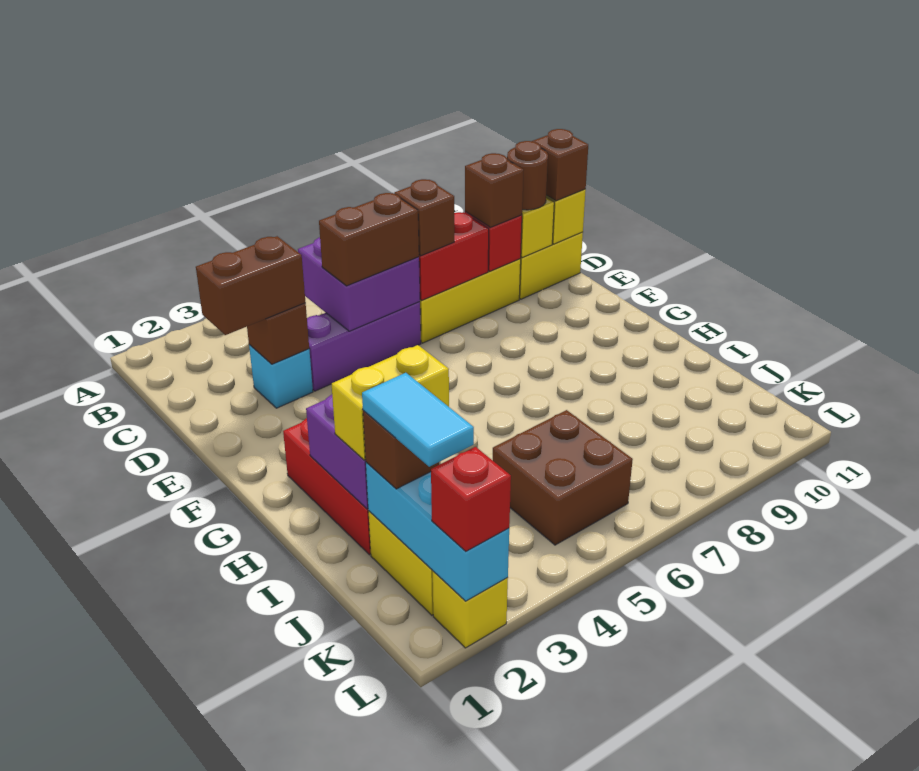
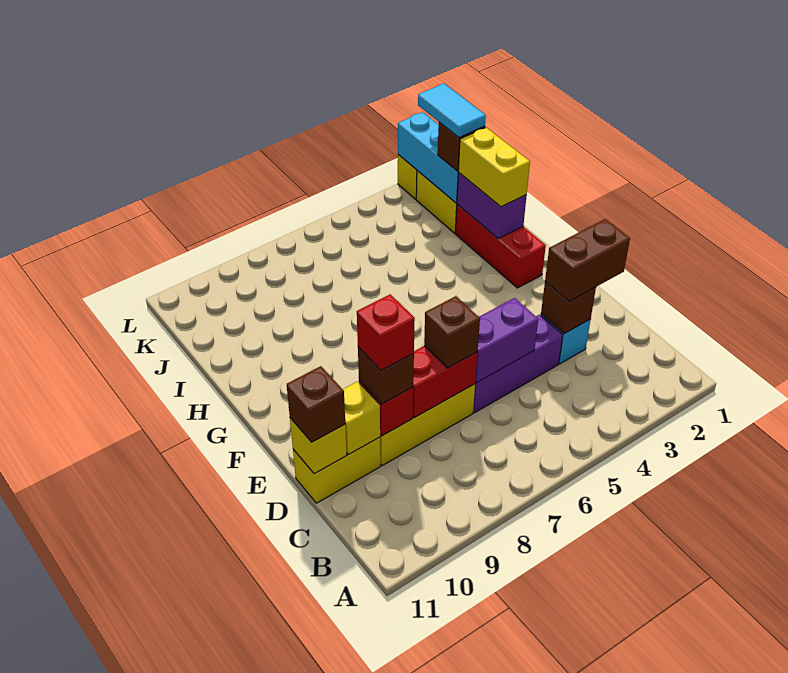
purple 2x2 brick [298,237,420,331] -> purple 1x2 brick [475,298,538,383]
brown 1x2 brick [319,193,419,286] -> none
brown 1x1 round brick [507,141,548,210] -> none
yellow 1x2 brick [332,345,449,460] -> yellow 1x2 brick turned to [458,127,530,207]
brown 2x2 brick [493,410,633,545] -> none
red 1x1 brick [431,447,511,551] -> red 1x1 brick moved to [357,294,415,371]

